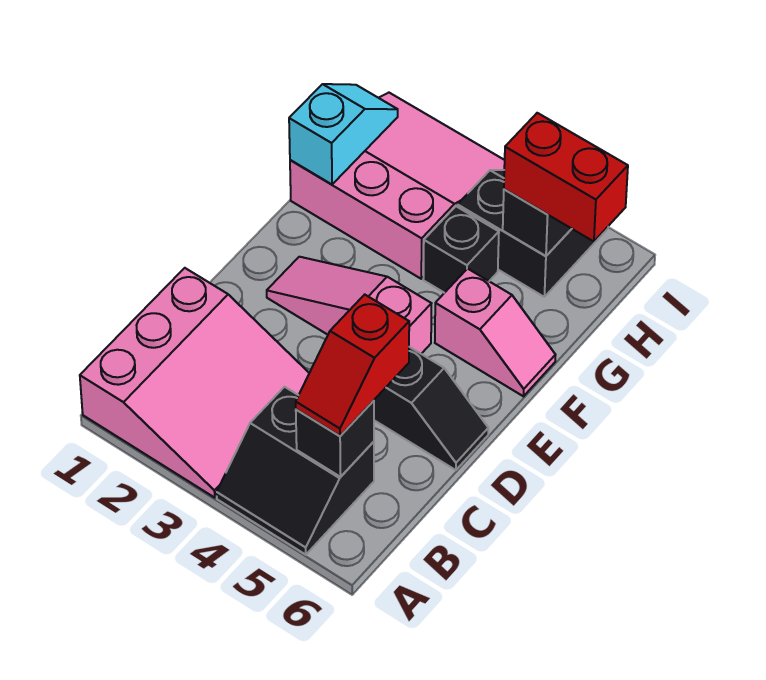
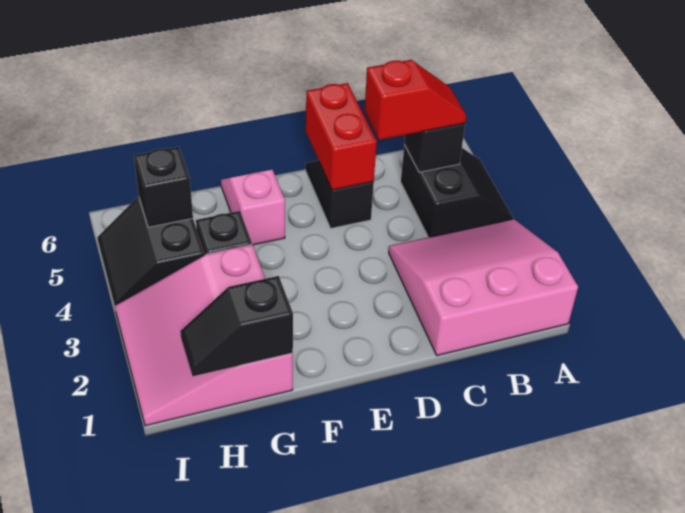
pink 1x3 slope [267,257,431,354] -> none
cyan 1x2 slope [289,84,398,185] -> black 1x2 slope [180,276,293,376]
red 1x2 brick [504,113,628,241] -> red 1x2 brick moved to [306,83,377,190]

